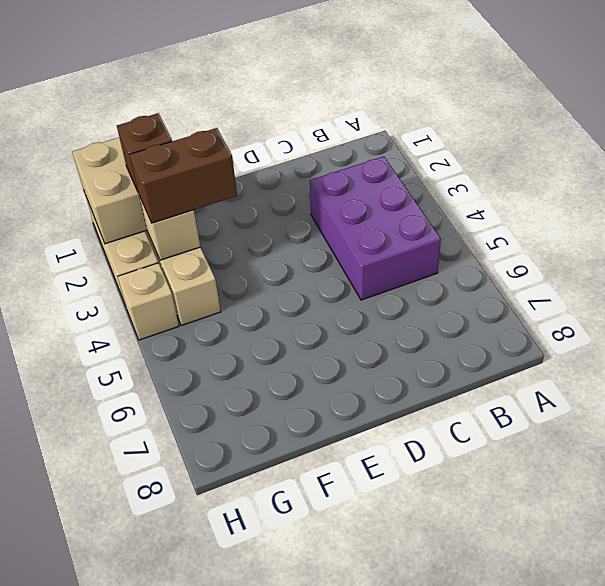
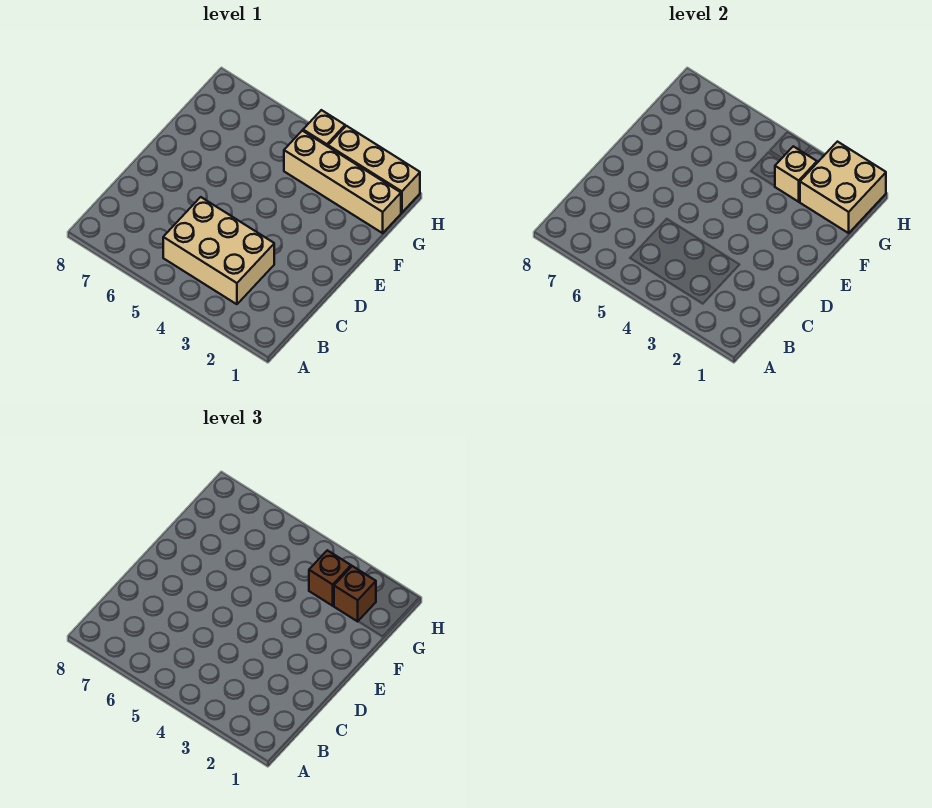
purple 2x3 brick [309,156,441,300] -> tan 2x3 brick [163,197,274,304]
brown 1x2 brick [130,128,237,223] -> brown 1x1 brick [309,550,351,606]

